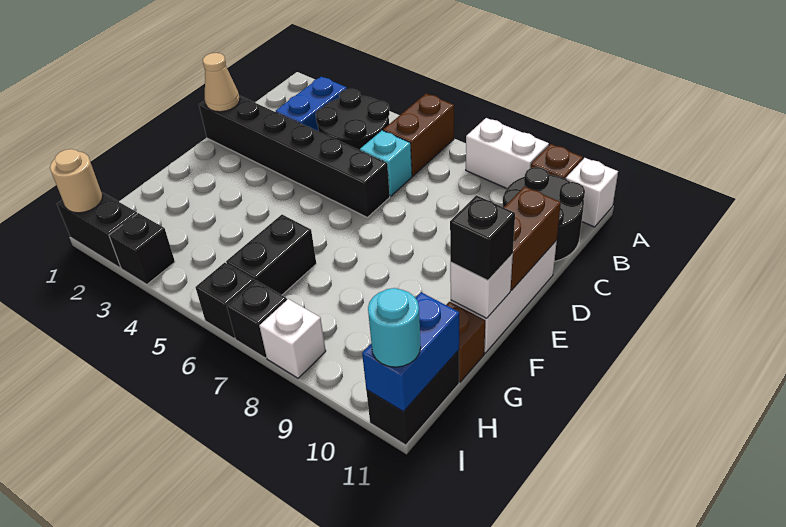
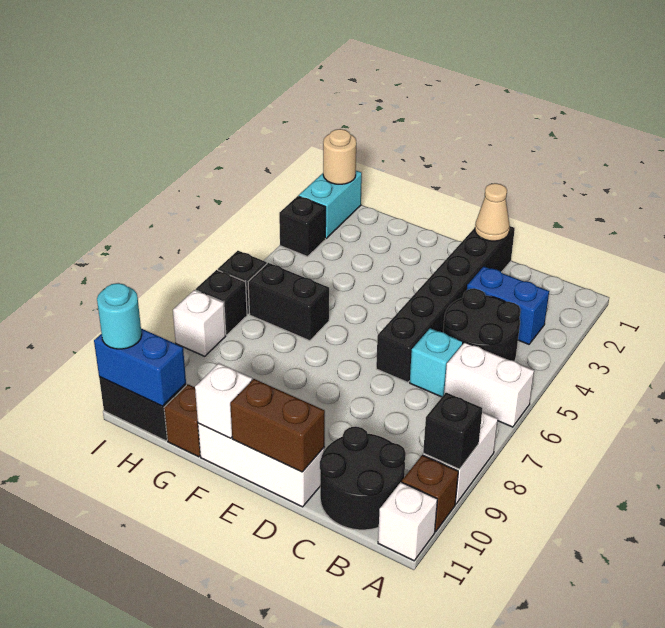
brown 1x2 brick [383,94,454,176] -> white 1x2 brick [444,342,534,427]
black 1x1 brick [450,195,515,281] -> black 1x1 brick moved to [423,393,483,469]
black 1x2 brick [57,192,137,268] -> cyan 1x2 brick [298,171,362,238]

